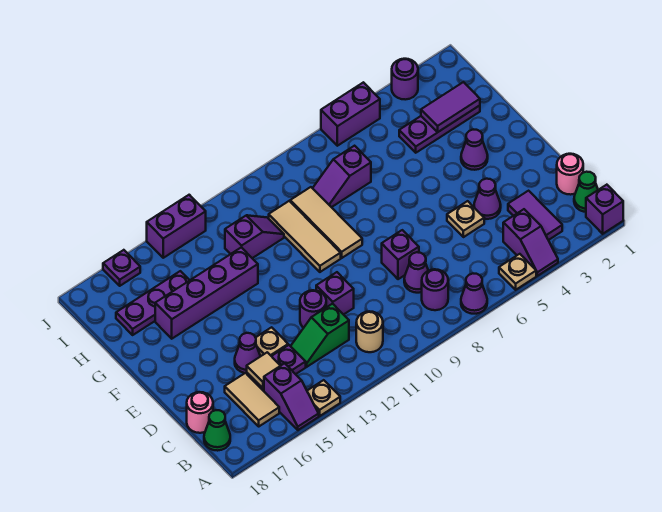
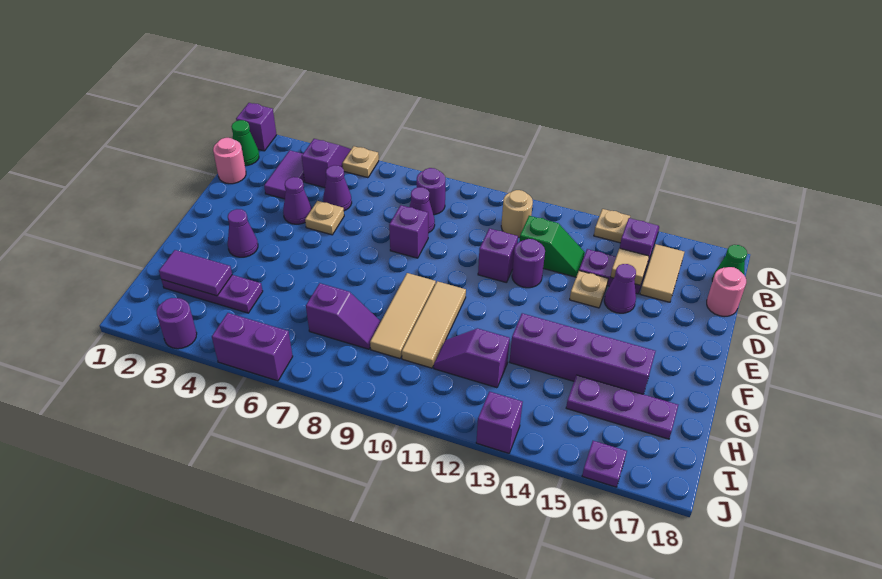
purple 1x1 cone [461,274,487,314] -> purple 1x1 cone moved to [323,165,352,211]
purple 1x2 brick [147,195,206,258] -> purple 1x1 brick [476,392,523,453]

